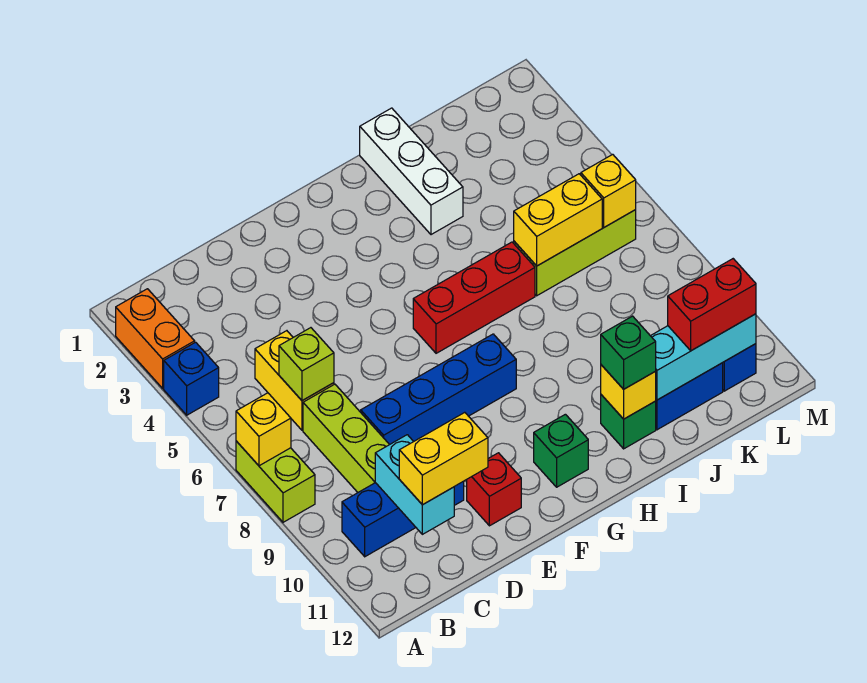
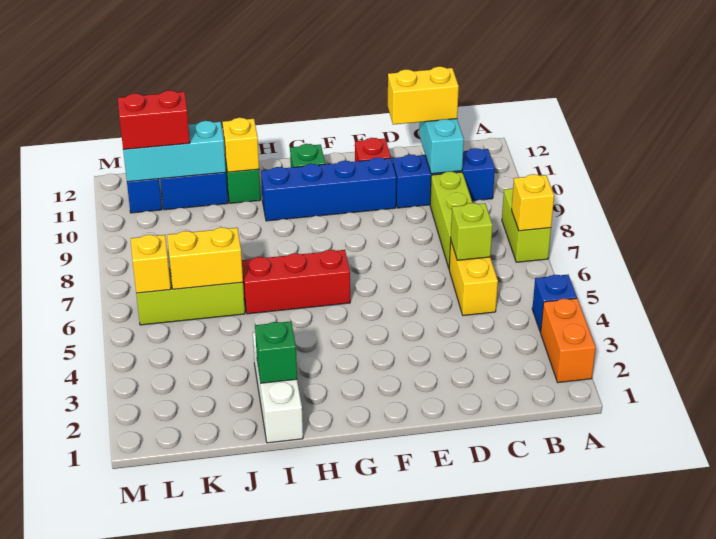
blue 1x4 brick [361,334,516,445] -> blue 1x4 brick moved to [261,158,396,221]
green 1x1 brick [601,316,656,389] -> green 1x1 brick moved to [255,321,297,383]

